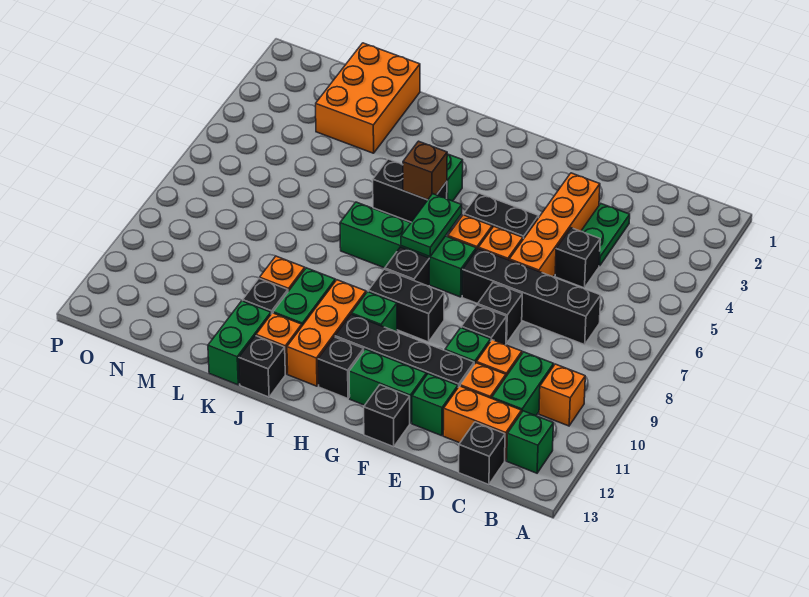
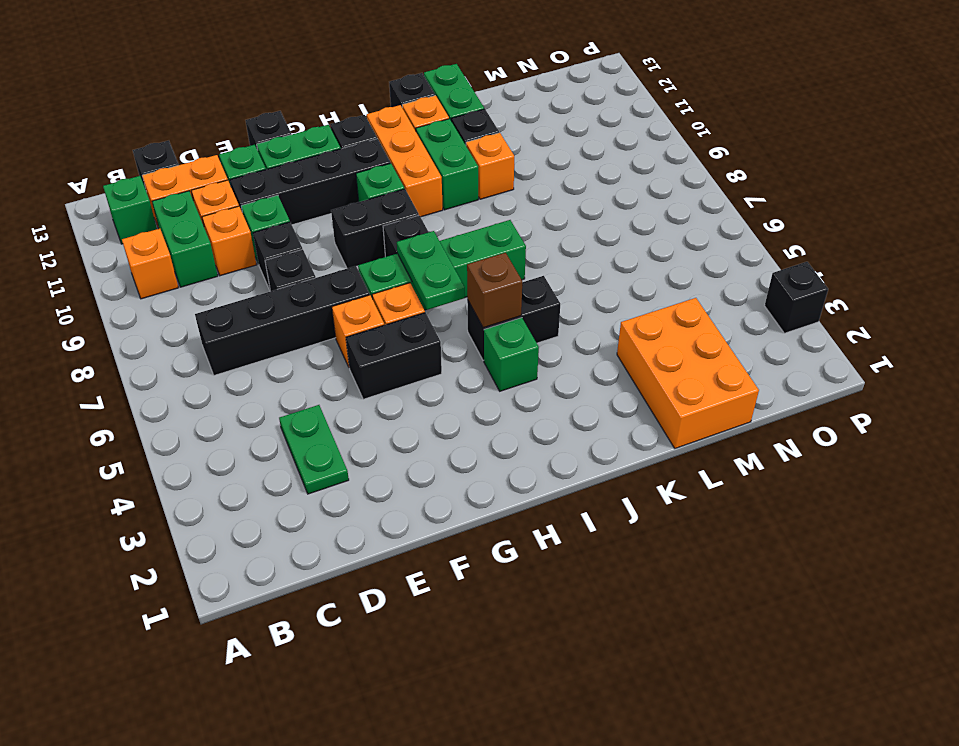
black 1x1 brick [555,228,600,288] -> black 1x1 brick moved to [765,262,828,333]
orange 1x4 brick [509,173,600,277] -> none

